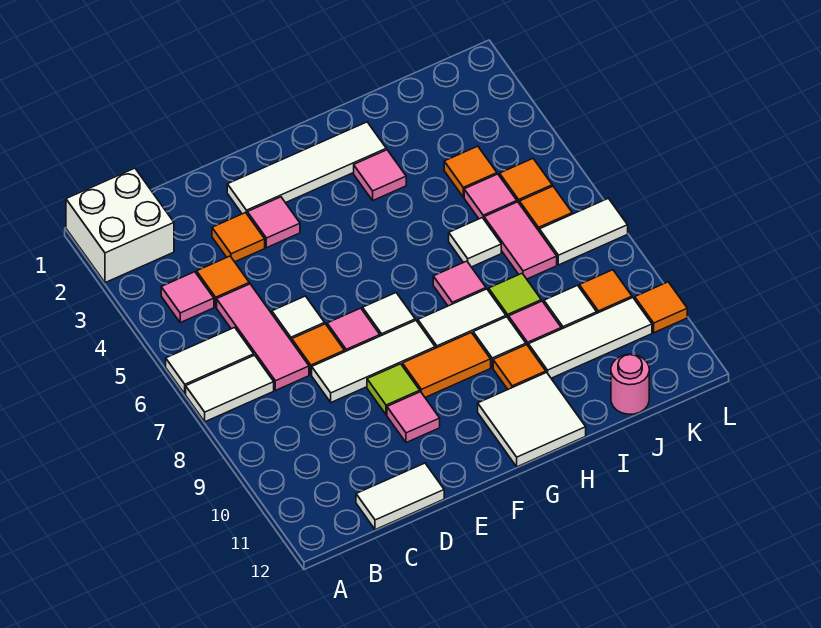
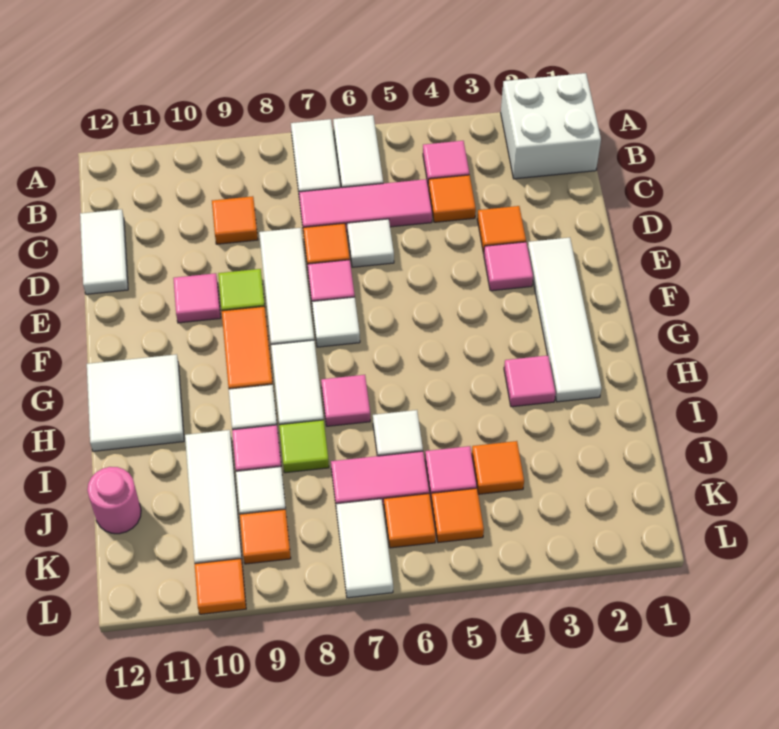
orange 1x1 tile [493,345,546,389] -> orange 1x1 tile moved to [212,196,258,244]

